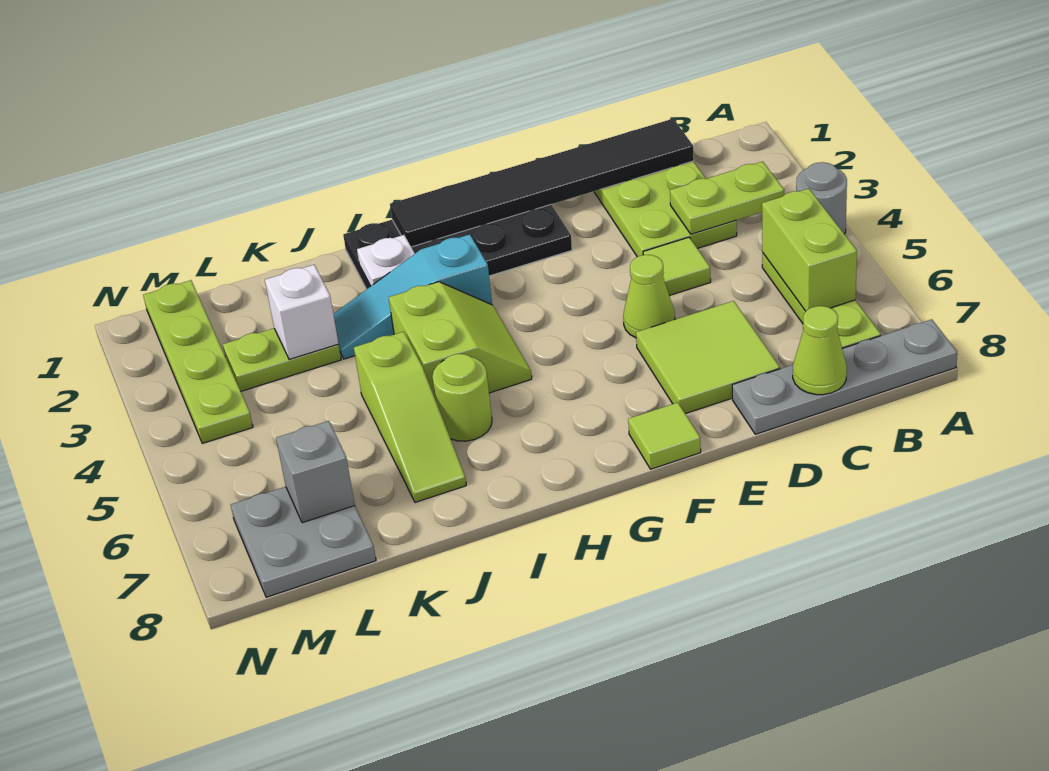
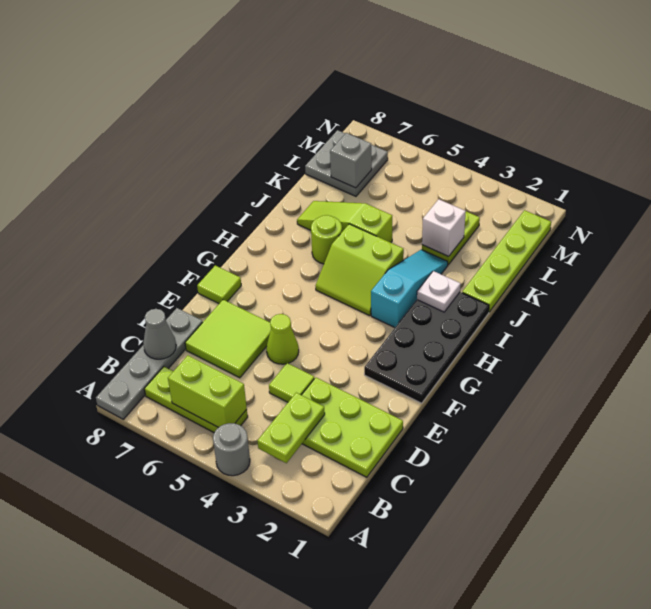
black 1x6 tile [390,119,694,247] -> none
lime 1x1 cone [793,306,847,395] -> grey 1x1 cone [143,309,176,359]
lime 1x4 plate [143,280,253,443] -> lime 1x4 plate turned to [462,210,551,312]

